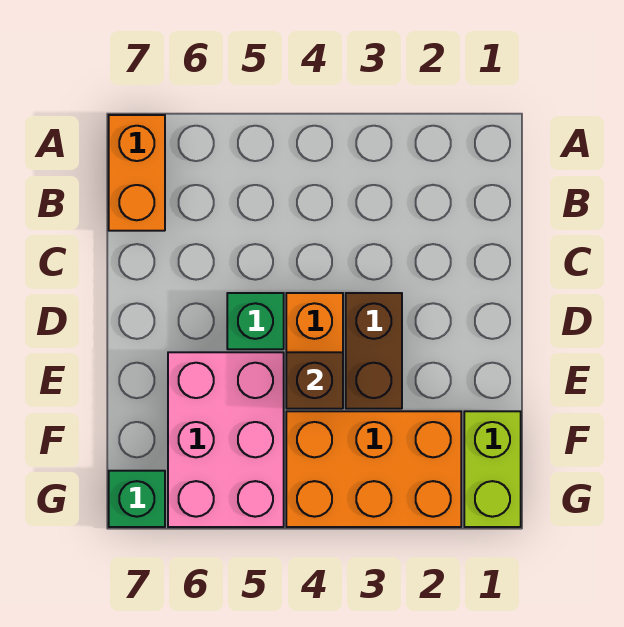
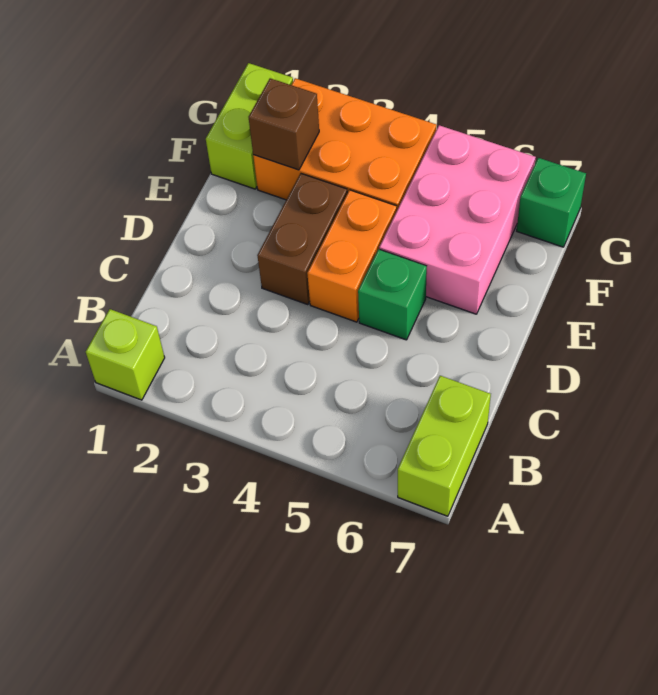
none -> lime 1x1 brick [86,309,165,400]
orange 1x2 brick [109,115,165,231] -> lime 1x2 brick [398,376,491,516]
brown 1x1 brick [286,352,343,409] -> brown 1x1 brick moved to [249,78,319,170]

